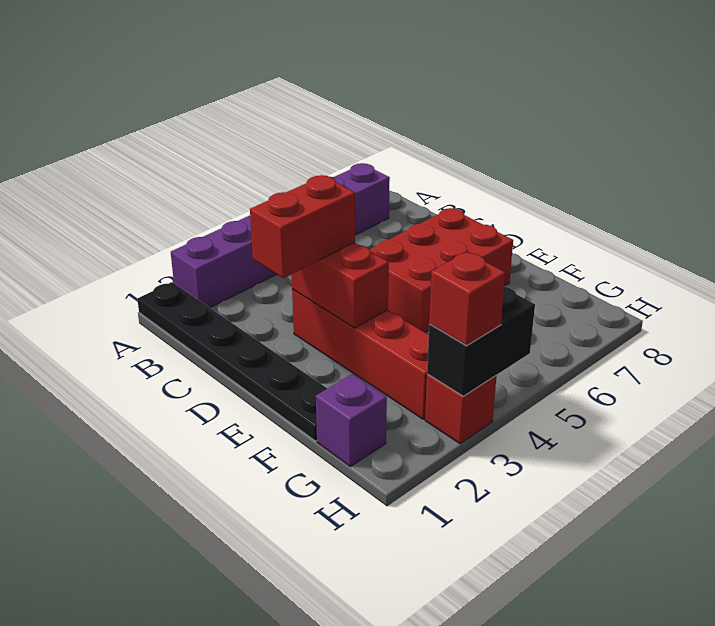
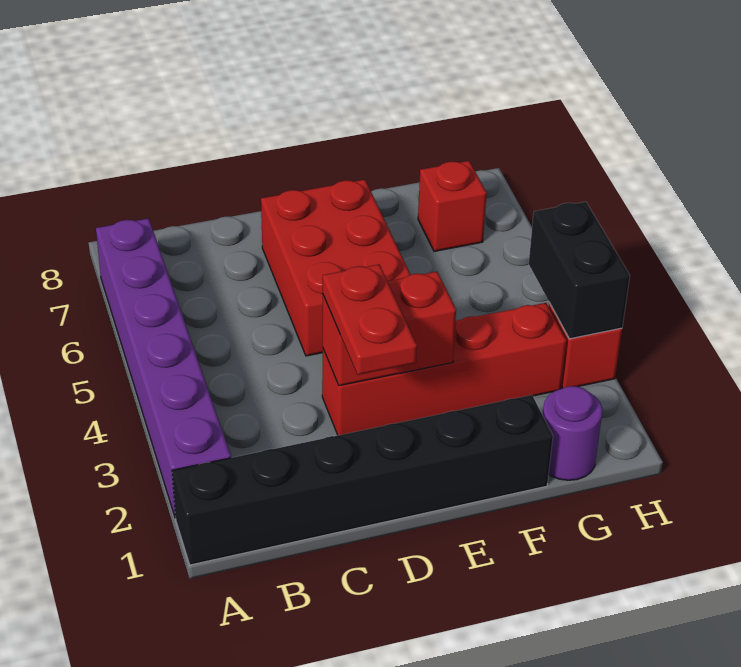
black 1x6 plate [137,282,327,441] -> black 1x6 brick [172,395,553,565]
red 1x2 brick [250,175,355,278] -> red 1x2 plate [323,264,417,375]
purple 1x1 brick [316,374,387,466] -> purple 1x1 round brick [543,386,603,480]
red 1x1 brick [429,252,505,346] -> red 1x1 brick moved to [418,161,487,251]

